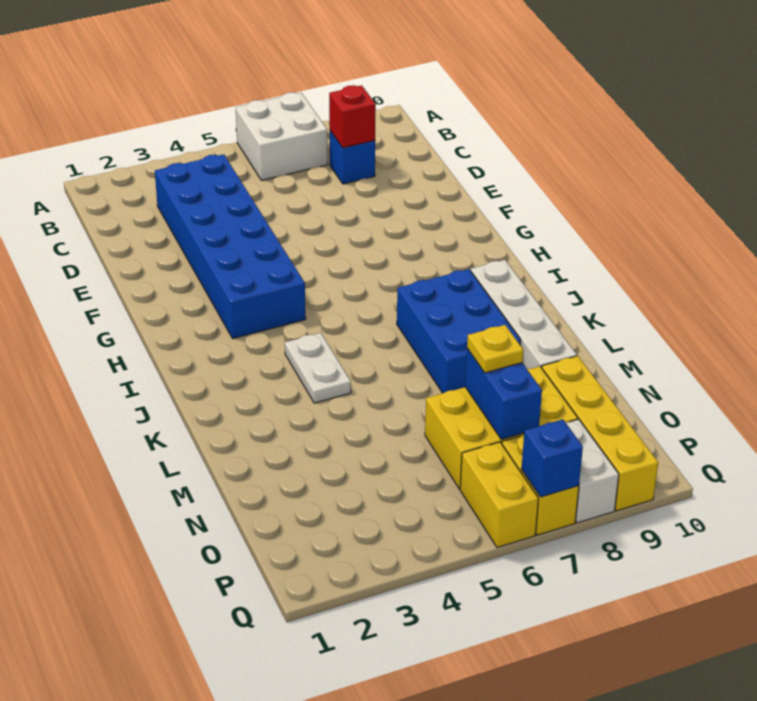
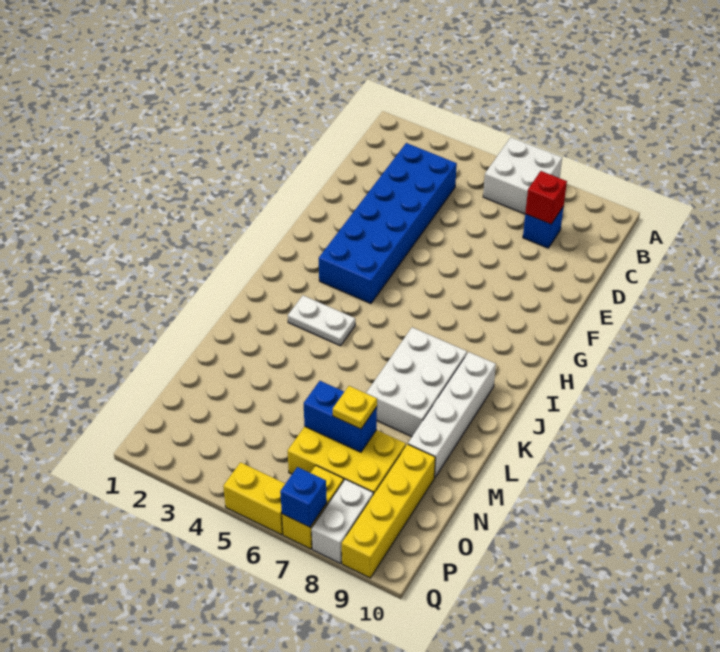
white 1x2 plate [285,333,351,403] -> white 1x2 plate turned to [288,296,355,346]
blue 2x3 brick [397,269,521,393] -> white 2x3 brick [366,327,467,437]
blue 1x2 brick [465,348,542,439] -> blue 1x2 brick turned to [304,381,377,452]
yellow 1x2 brick [460,442,538,547] -> yellow 1x2 brick turned to [223,462,285,535]

